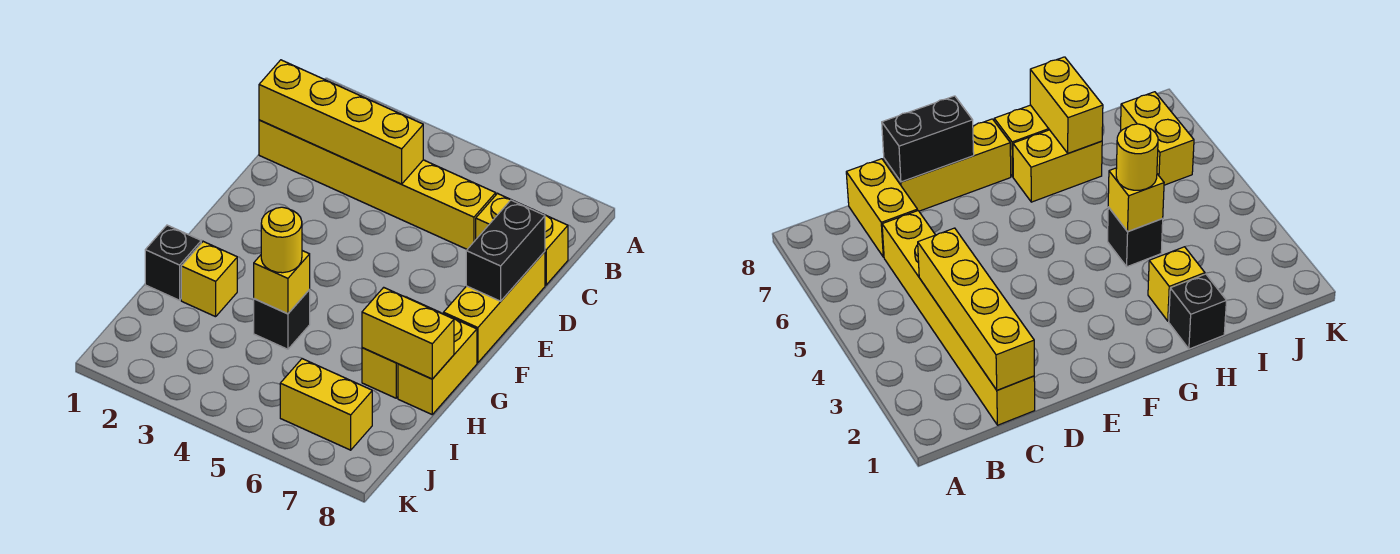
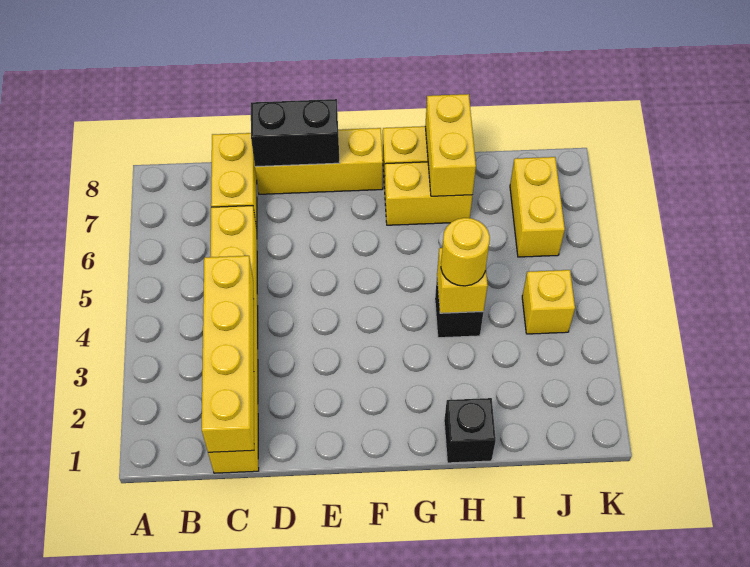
yellow 1x1 brick [181,241,237,317] -> yellow 1x1 brick moved to [522,270,575,334]

